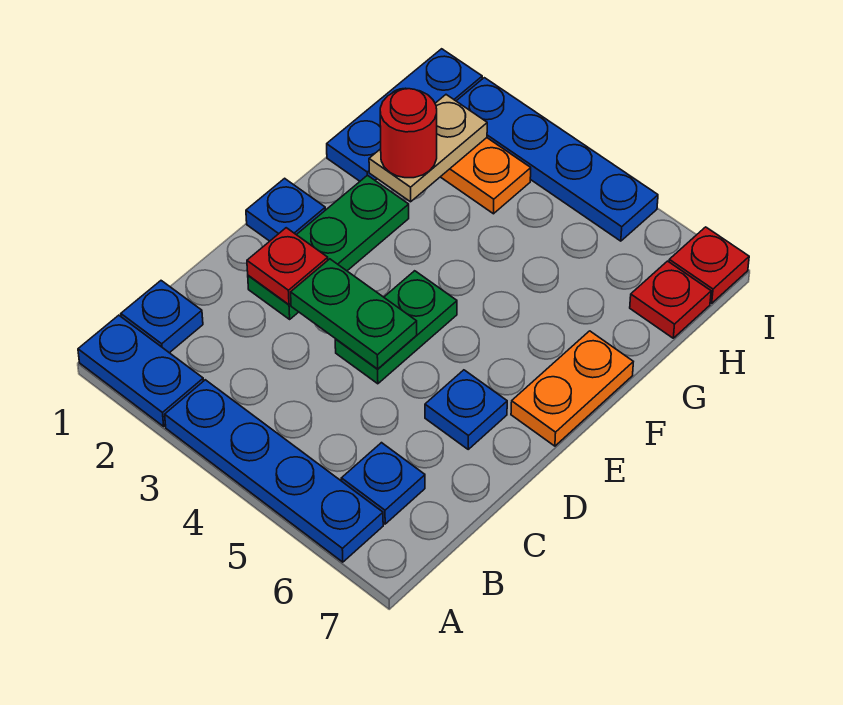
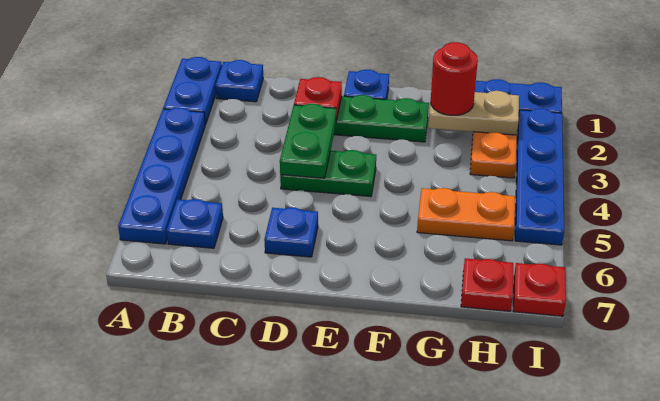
orange 1x2 plate [511,331,633,446] -> orange 1x2 plate moved to [417,188,515,241]

